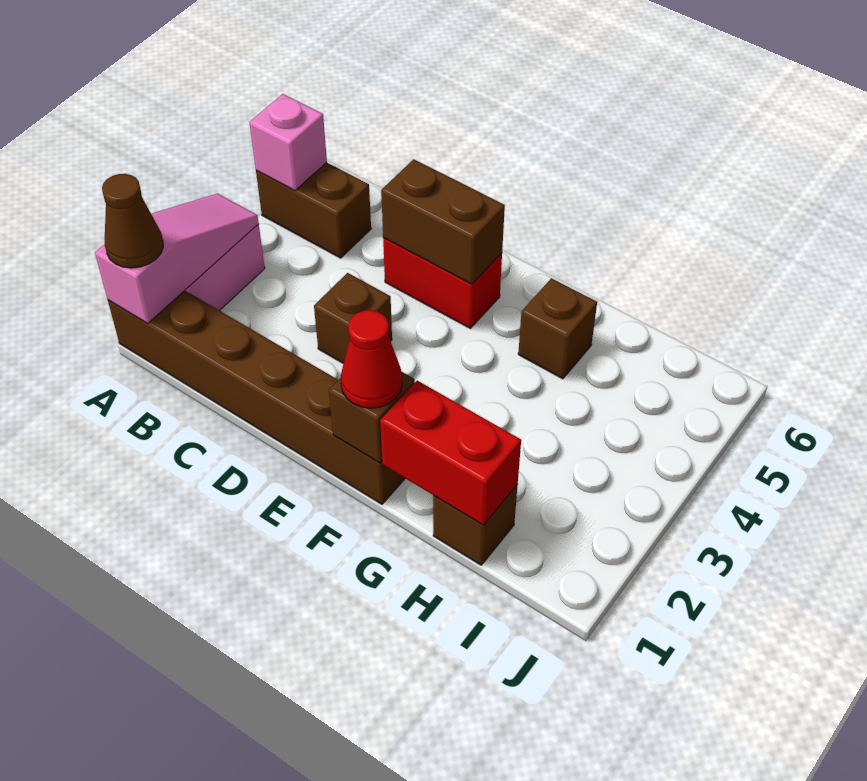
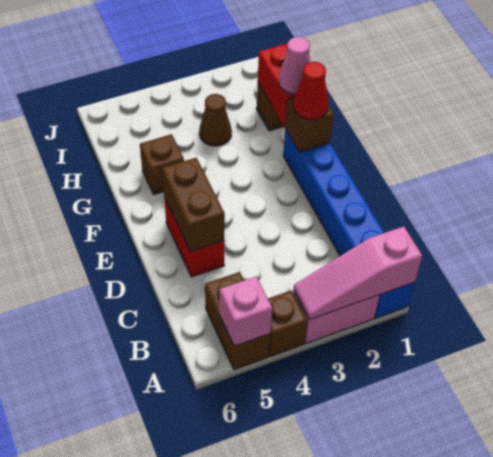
brown 1x6 brick [108,291,405,504] -> blue 1x6 brick [283,129,415,318]
brown 1x1 cone [102,174,163,268] -> brown 1x1 cone moved to [199,94,232,146]
brown 1x1 brick [314,273,392,364] -> brown 1x1 brick moved to [268,290,307,356]
none -> pink 1x1 cone [279,37,310,94]

